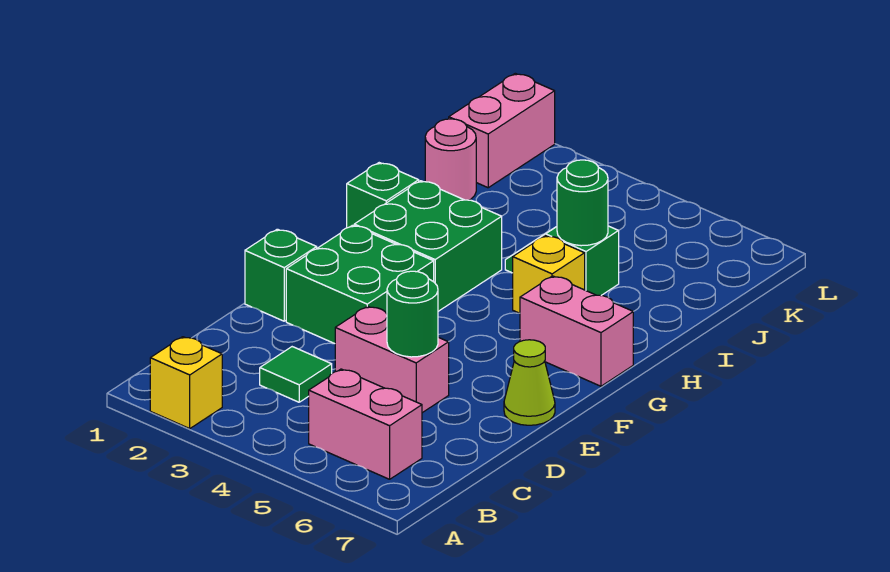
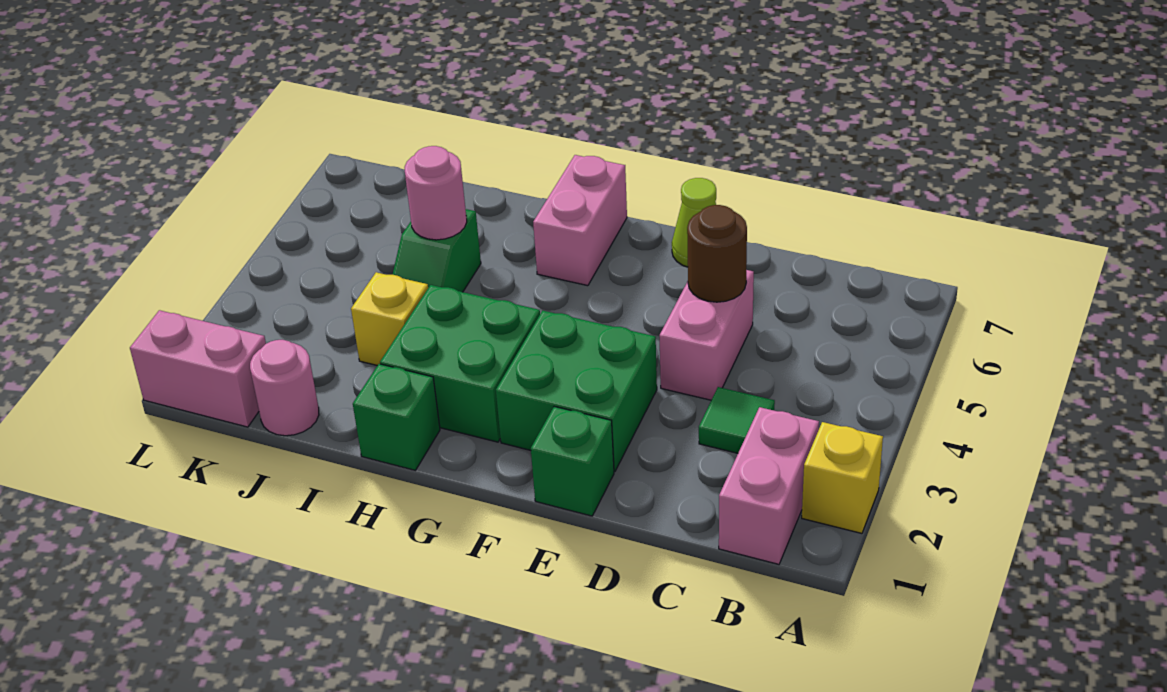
pink 1x2 brick [309,369,422,479] -> pink 1x2 brick moved to [719,407,819,564]
green 1x1 round brick [387,271,438,357] -> brown 1x1 round brick [687,205,747,302]
yellow 1x1 brick [513,236,585,313] -> yellow 1x1 brick moved to [351,272,428,366]
green 1x1 round brick [557,160,608,246] -> pink 1x1 round brick [404,146,467,240]

